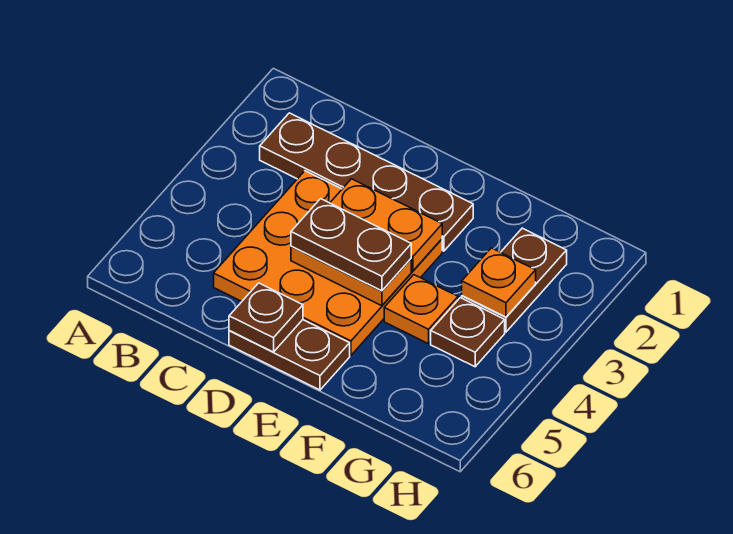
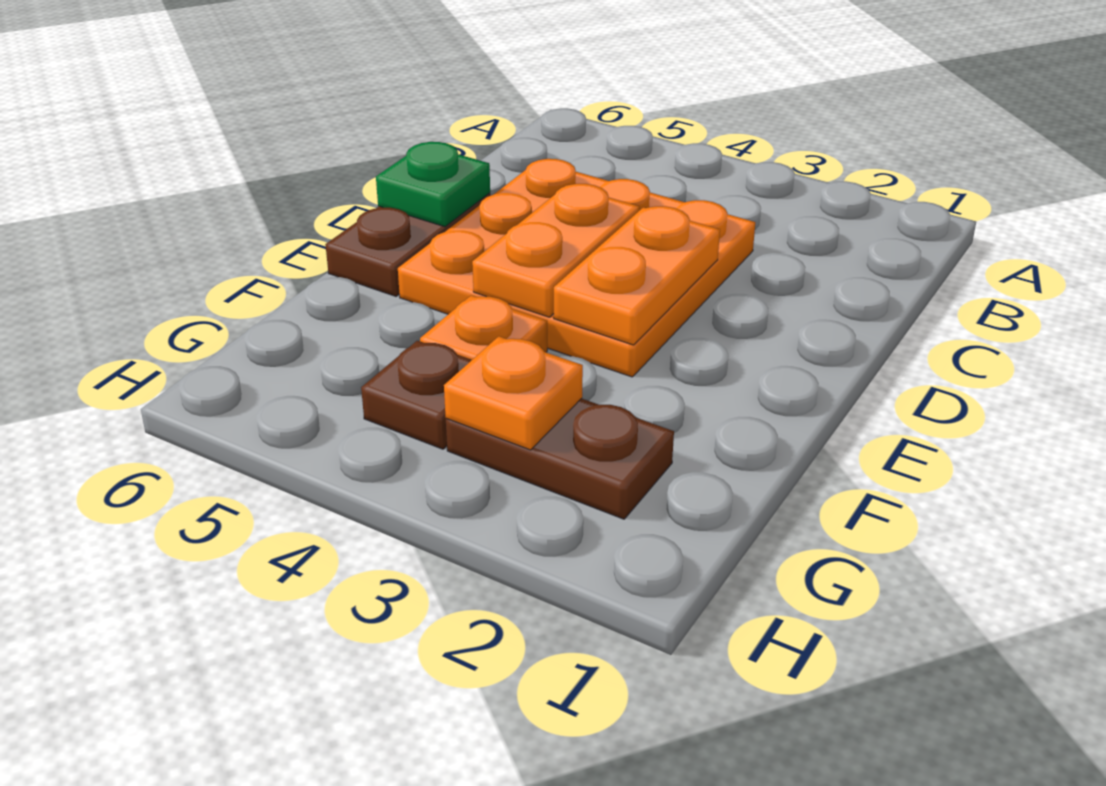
brown 1x4 plate [260,113,473,251] -> none
brown 1x2 plate [291,199,411,291] -> none
brown 1x1 plate [229,283,303,352] -> green 1x1 plate [376,142,490,227]

